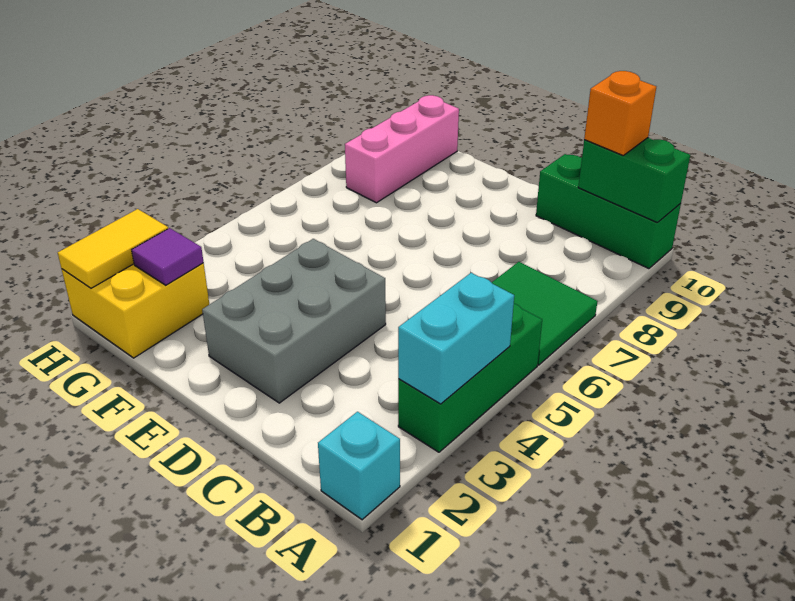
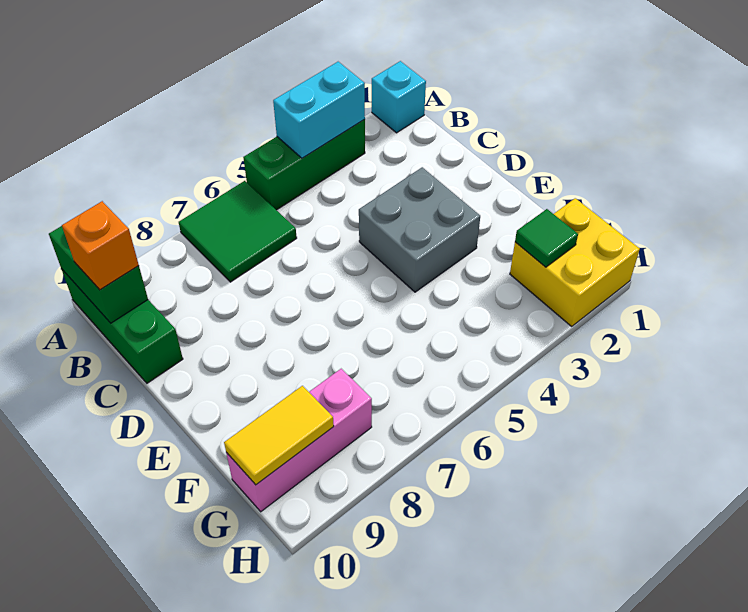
grey 2x3 brick [202,239,386,403] -> grey 2x2 brick [359,167,480,292]
purple 1x1 tile [132,228,204,285] -> green 1x1 tile [515,209,578,267]
yellow 1x2 tile [58,209,168,288] -> yellow 1x2 tile moved to [224,386,334,485]

